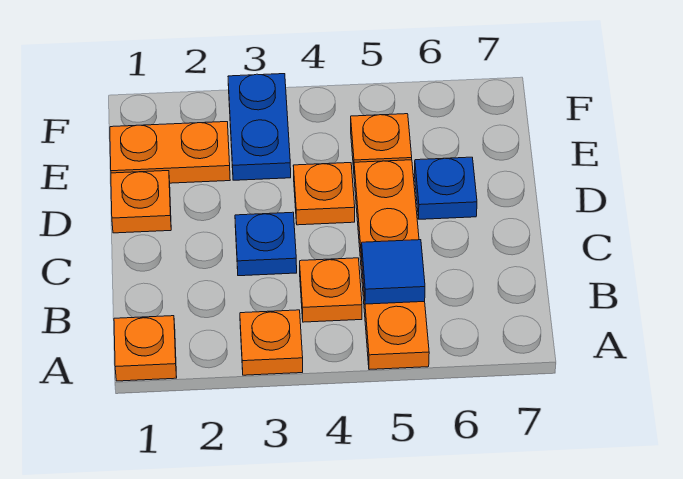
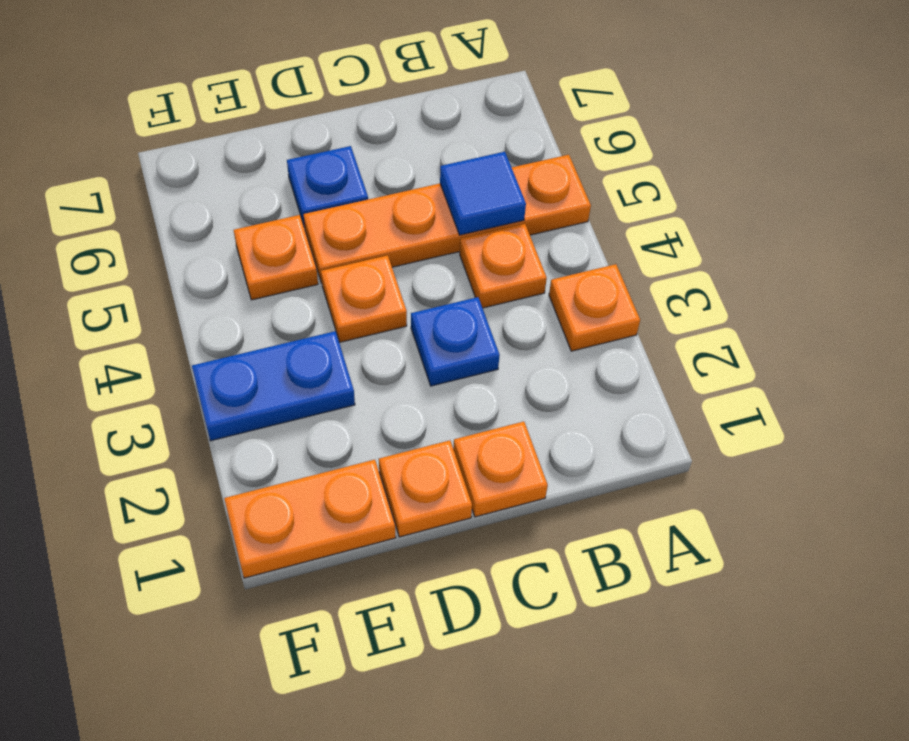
orange 1x1 plate [114,316,177,381] -> orange 1x1 plate moved to [453,422,548,517]
orange 1x2 plate [110,122,230,183] -> orange 1x2 plate turned to [224,460,396,578]

